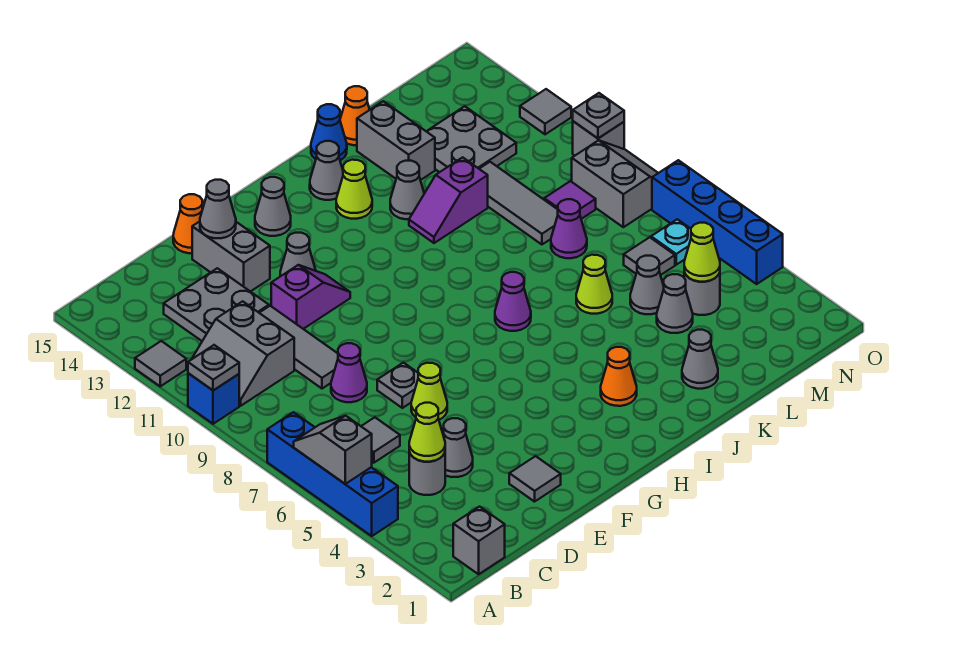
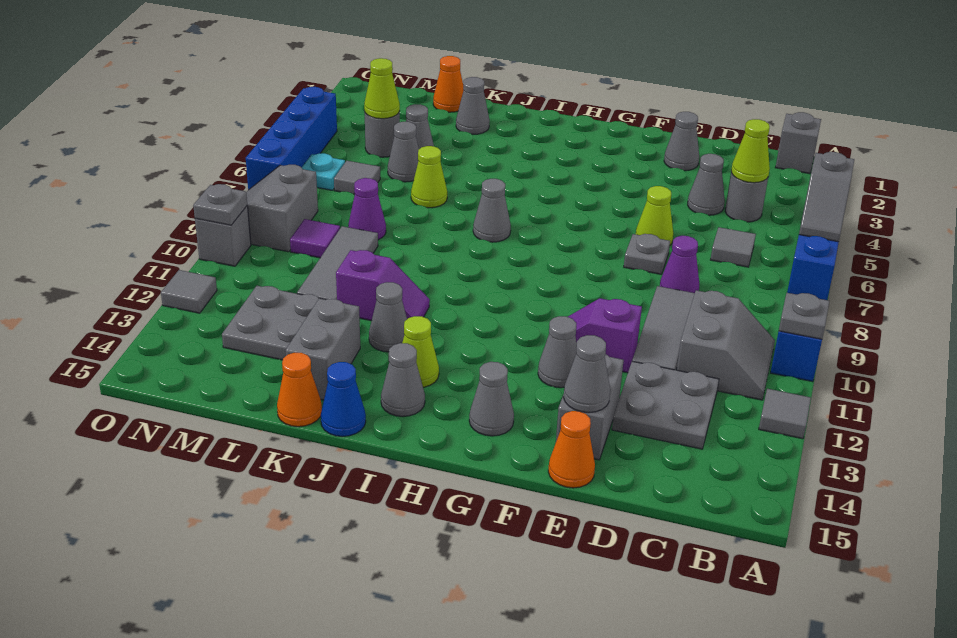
grey 1x1 tile [509,456,561,502] -> grey 1x1 cone [664,112,699,171]
orange 1x1 cone [601,347,637,406] -> orange 1x1 cone moved to [433,56,464,112]
purple 1x1 cone [495,272,531,331] -> grey 1x1 cone [473,179,511,242]

